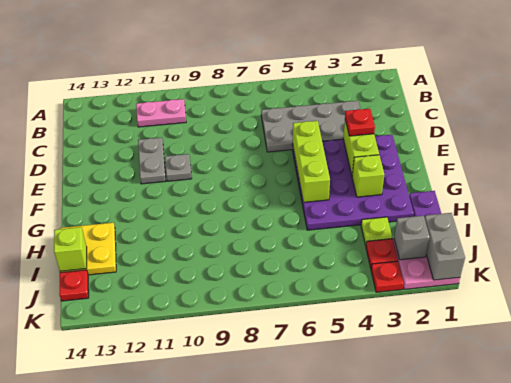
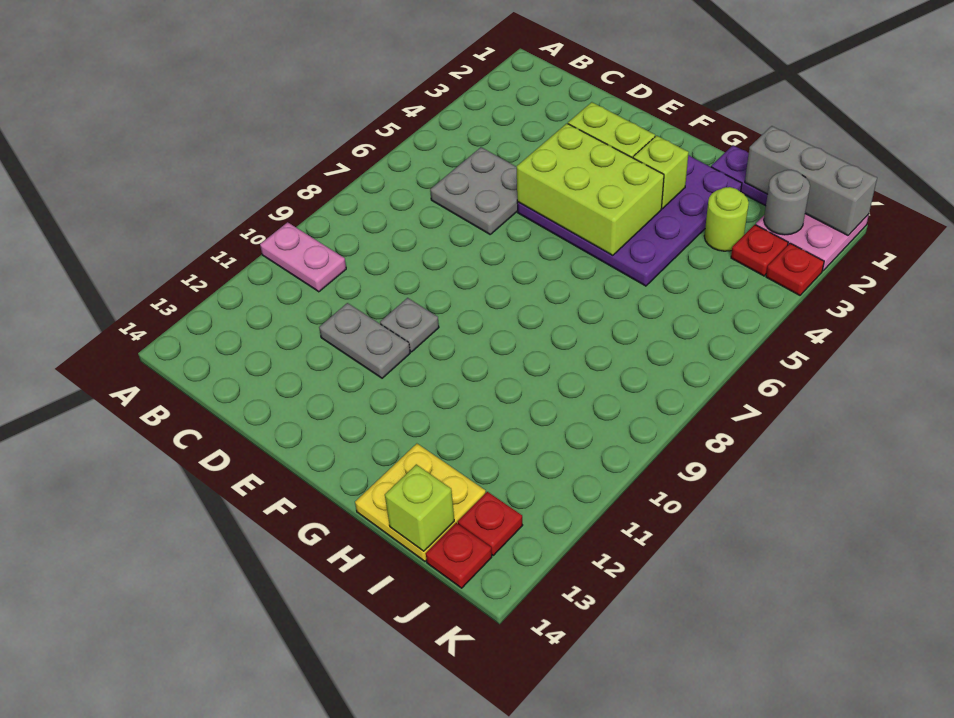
pink 1x2 plate [136,99,186,127] -> pink 1x2 plate turned to [260,222,346,292]
grey 2x4 plate [261,101,360,152] -> grey 2x2 plate [430,147,518,234]
red 1x1 plate [345,109,375,136] -> red 1x1 plate moved to [458,492,523,555]
lime 1x3 brick [293,121,330,202] -> lime 2x3 brick [516,124,664,256]
lime 1x1 plate [361,217,392,245] -> lime 1x1 round brick [704,187,749,251]
grey 1x2 brick [425,213,465,280] -> grey 1x3 brick [745,126,877,235]
grey 1x1 brick [394,216,430,260] -> grey 1x1 round brick [764,170,810,235]

